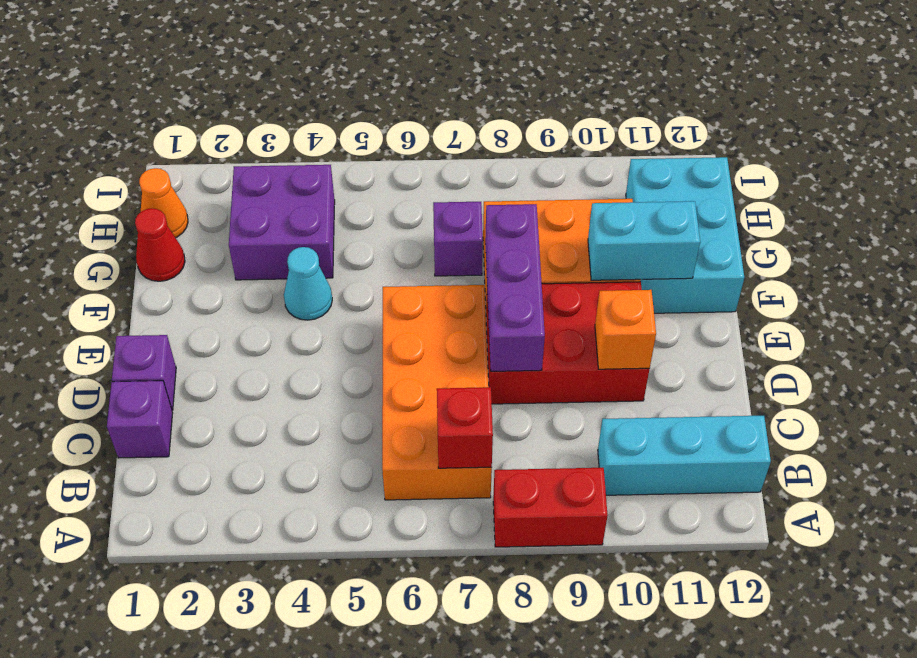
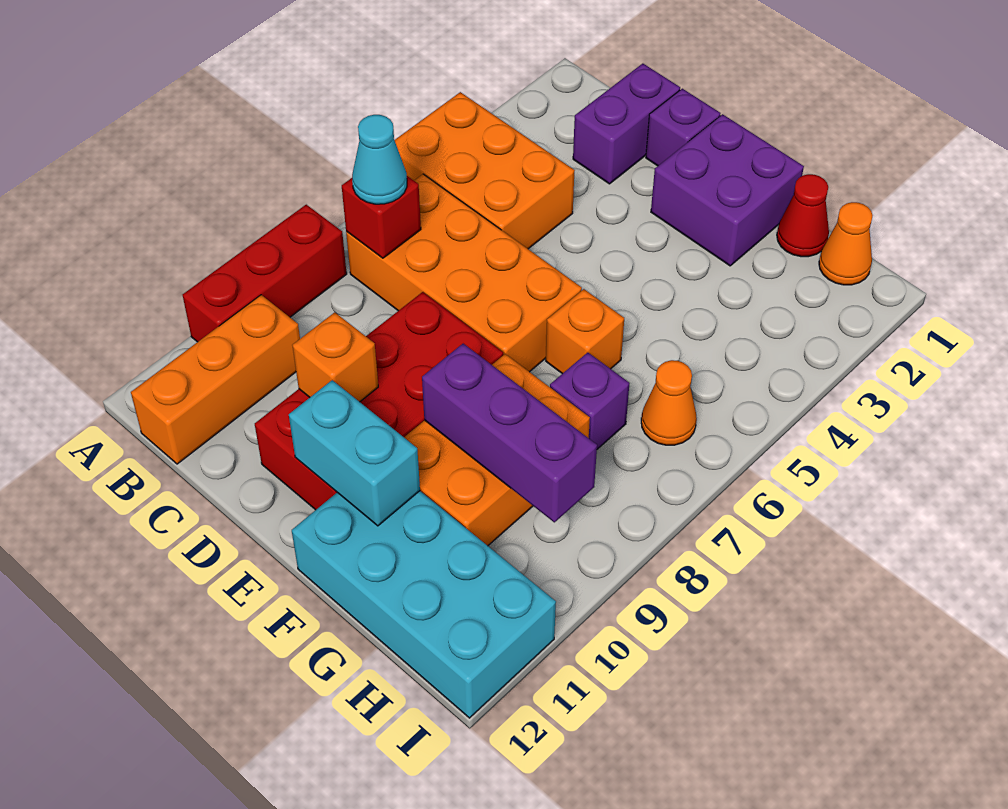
none -> orange 2x3 brick [395,92,575,249]
red 1x2 brick [493,468,608,547] -> red 1x3 brick [183,205,347,342]
cyan 1x3 brick [598,416,771,495] -> orange 1x3 brick [131,295,300,464]
purple 1x1 brick [107,381,173,458] -> purple 1x2 brick [573,64,680,184]
red 2x3 brick [486,282,649,404] -> red 2x4 brick [255,292,503,510]
purple 1x3 brick [485,204,545,371] -> purple 1x3 brick moved to [422,344,597,522]
cyan 1x1 cone [284,247,332,320] -> cyan 1x1 cone moved to [352,115,407,204]
none -> orange 1x1 brick [546,289,624,374]
cyan 1x2 brick [588,201,700,280] -> cyan 1x2 brick turned to [289,380,420,526]
cyan 2x3 brick [626,157,744,313] -> cyan 2x4 brick [292,491,556,718]
purple 2x2 brick [229,165,335,280] -> purple 2x2 brick moved to [651,114,804,266]
none -> orange 1x1 cone [641,360,697,445]

